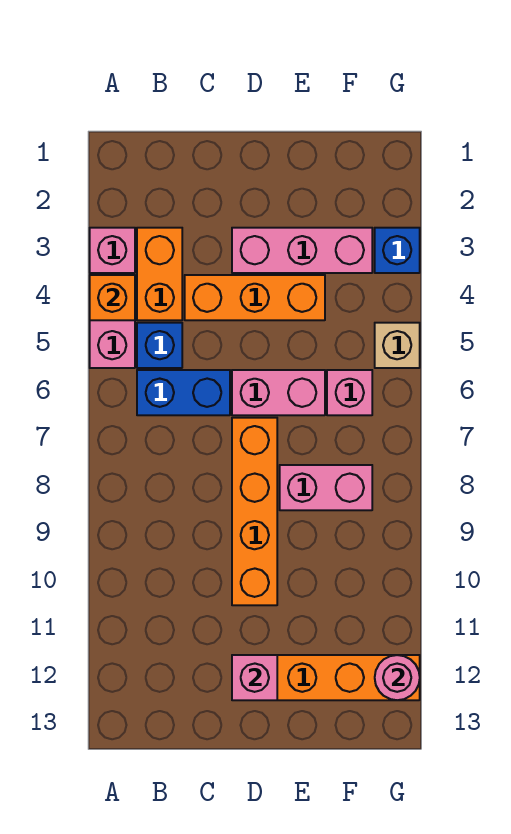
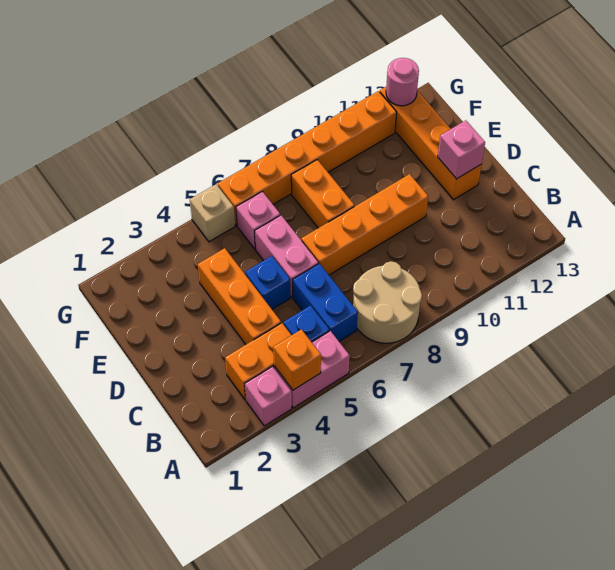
none -> tan 2x2 round brick [353,261,422,343]
pink 1x3 brick [232,228,372,273] -> none
pink 1x2 brick [280,465,372,510] -> orange 1x2 brick [291,160,355,228]
blue 1x1 brick [375,228,420,273] -> blue 1x1 brick moved to [245,256,291,309]
none -> orange 1x6 brick [218,91,397,226]

